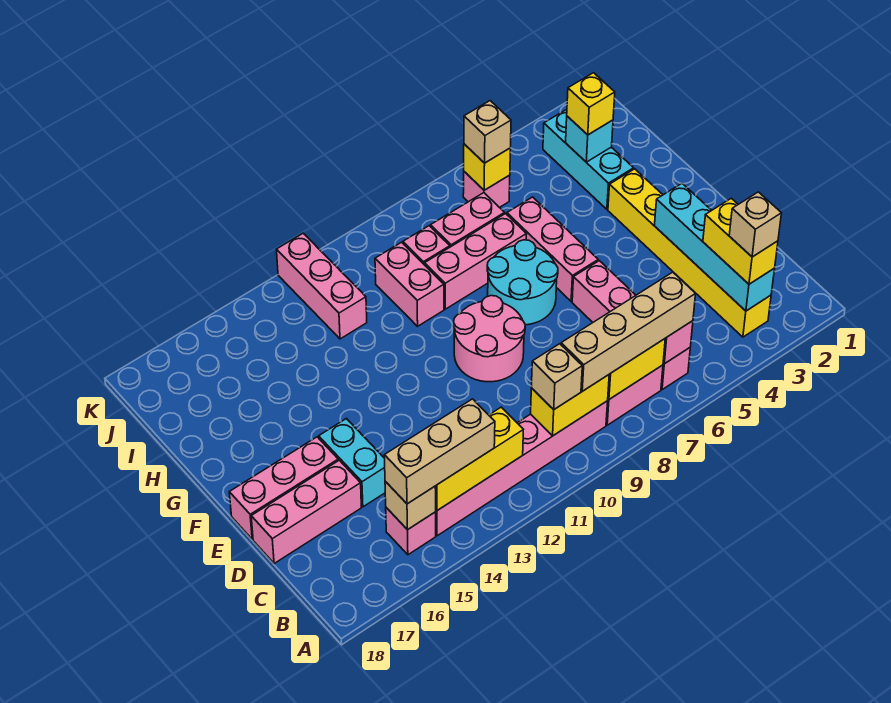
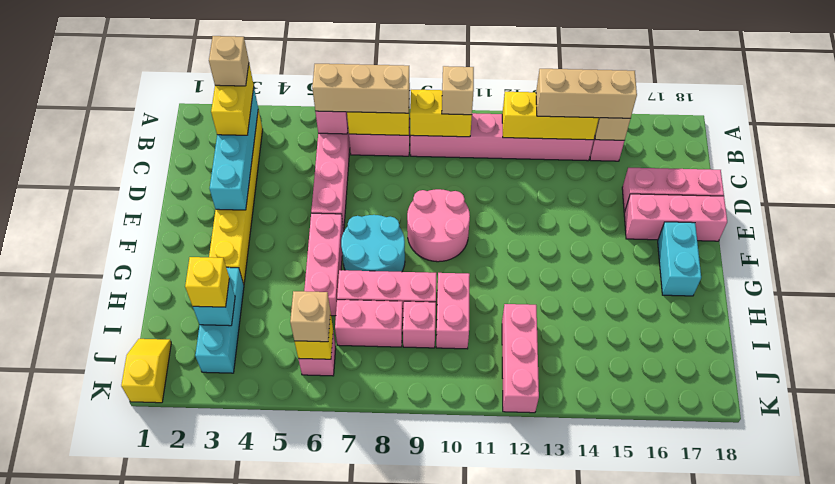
tan 1x4 brick [561,272,696,391] -> tan 1x3 brick [312,64,410,113]
cyan 1x2 brick [319,419,385,507] -> cyan 1x2 brick moved to [658,222,701,296]
none -> yellow 1x2 slope [121,339,171,403]

